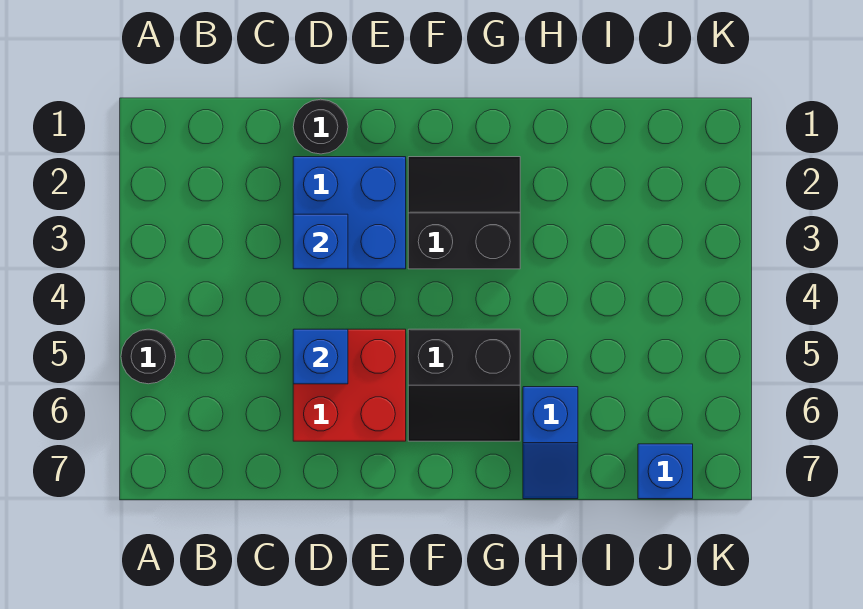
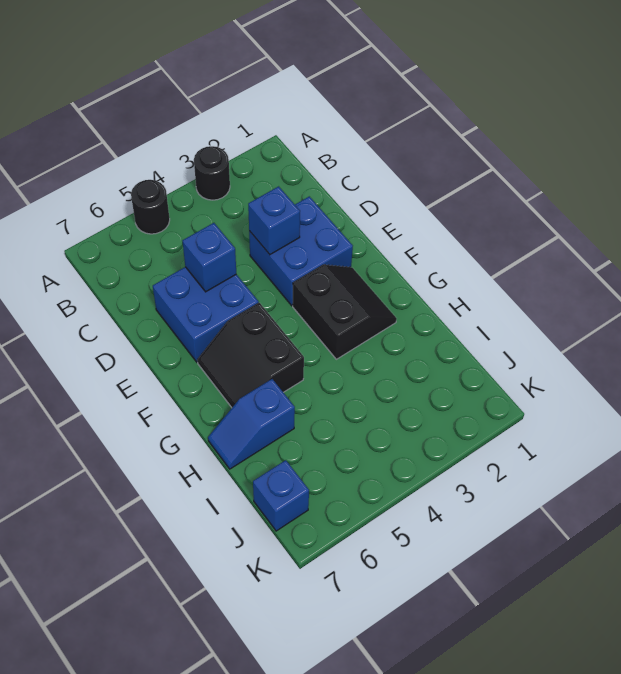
black 1x1 round brick [293,99,348,154] -> black 1x1 round brick moved to [194,146,230,200]
red 2x2 brick [293,329,406,441] -> blue 2x2 brick [153,267,259,362]

